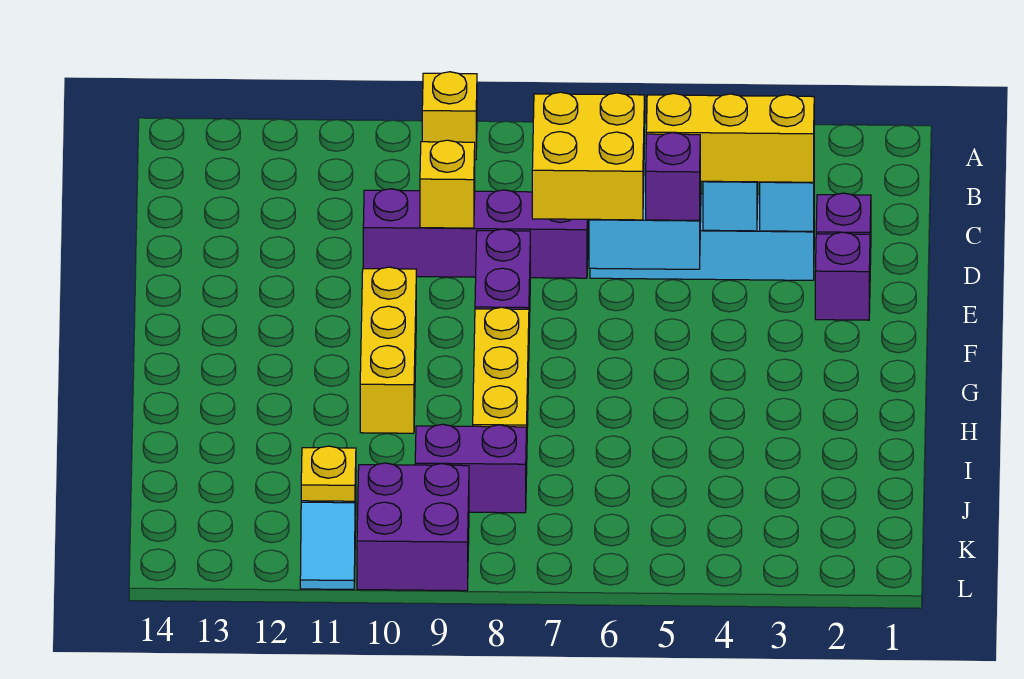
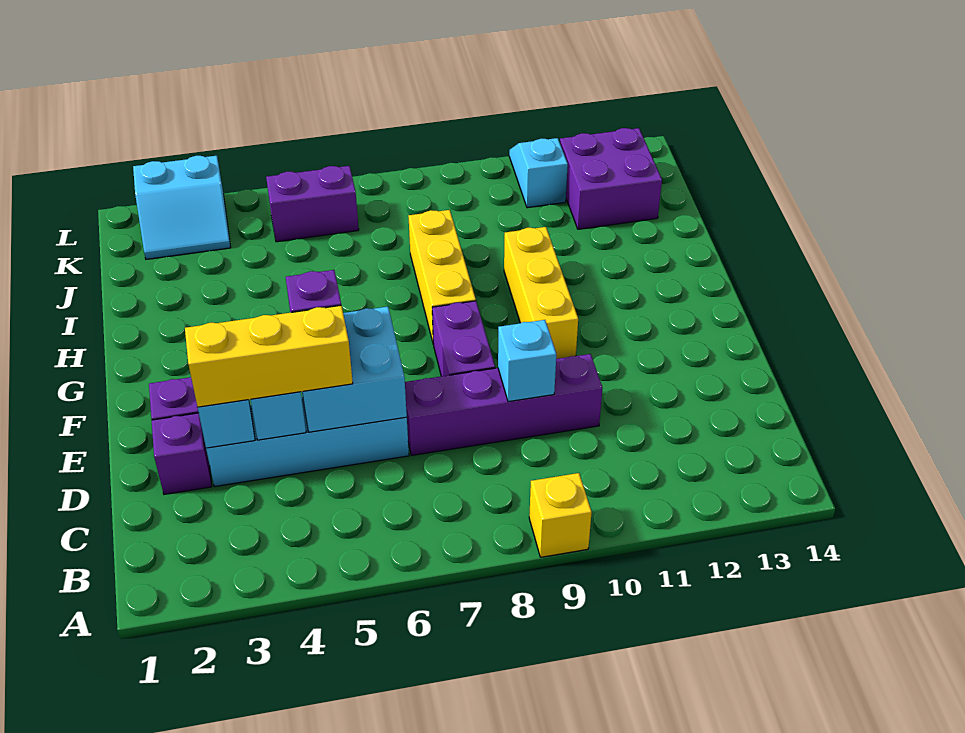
yellow 2x2 brick [532,92,644,220] -> none
yellow 1x1 brick [420,140,475,228] -> cyan 1x1 brick [498,320,556,402]
purple 1x2 brick [415,424,527,513] -> purple 1x2 brick moved to [266,166,359,242]
none -> cyan 2x2 slope [133,156,231,259]
purple 2x2 brick [357,463,469,591] -> purple 2x2 brick moved to [560,128,662,229]
yellow 1x1 plate [301,446,356,501] -> none

